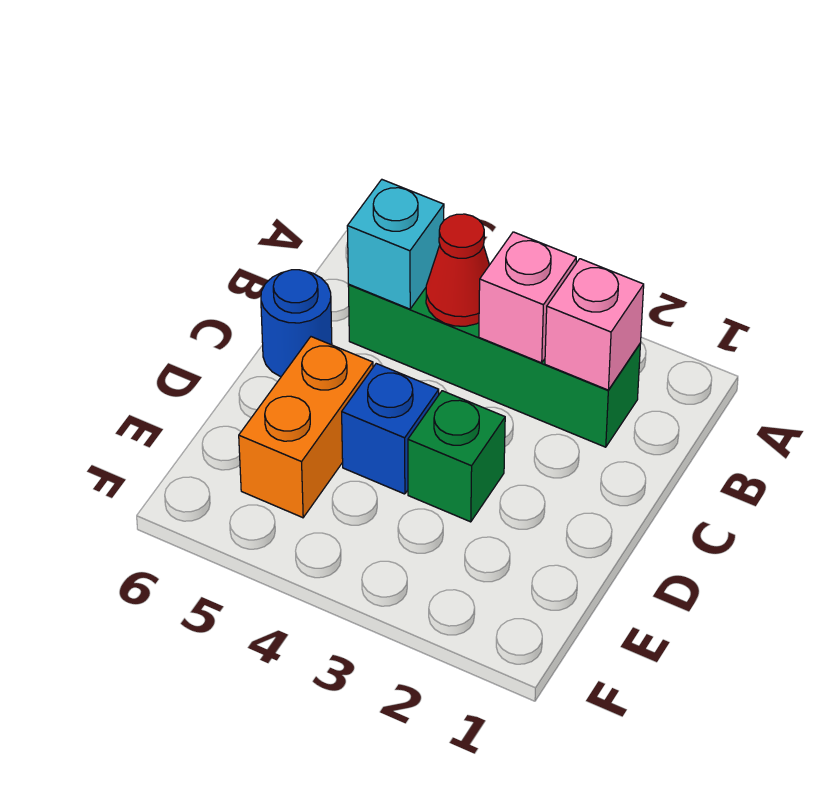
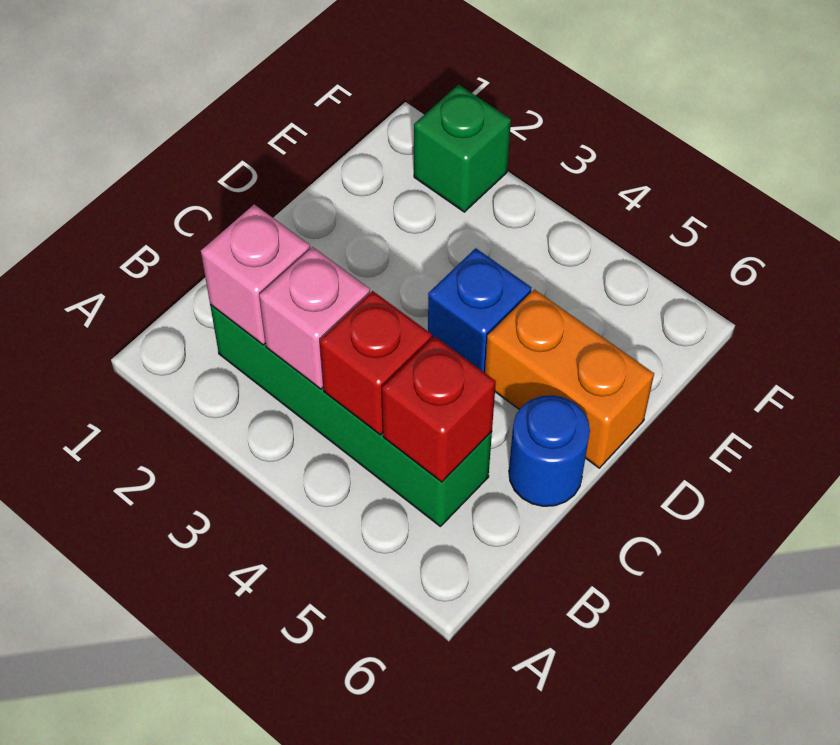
red 1x1 cone [426,214,489,326] -> red 1x1 brick [320,291,432,435]
cyan 1x1 brick [347,180,444,309] -> red 1x1 brick [382,337,496,482]
green 1x1 brick [408,391,505,522] -> green 1x1 brick moved to [414,85,511,212]
orange 1x2 brick [239,337,373,518] -> orange 1x2 brick turned to [485,290,654,468]

